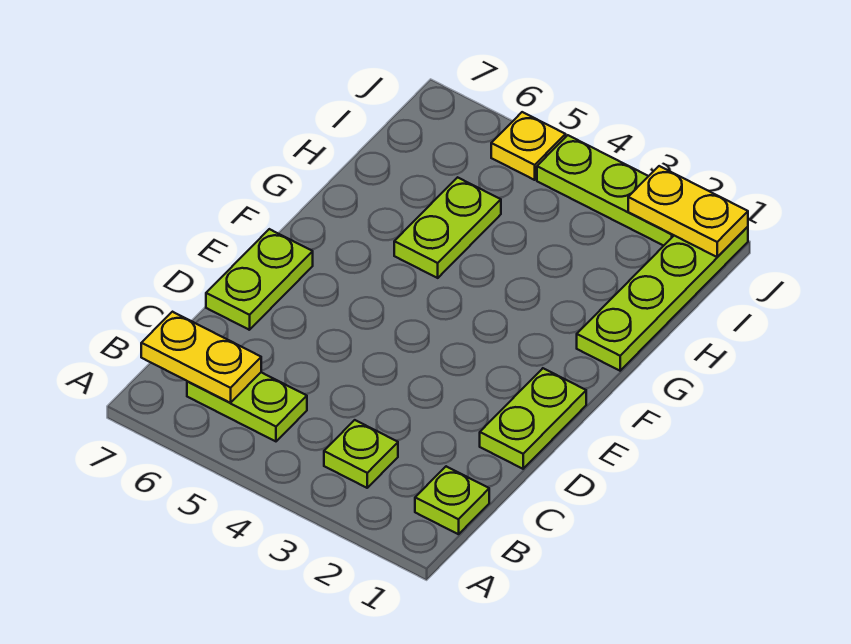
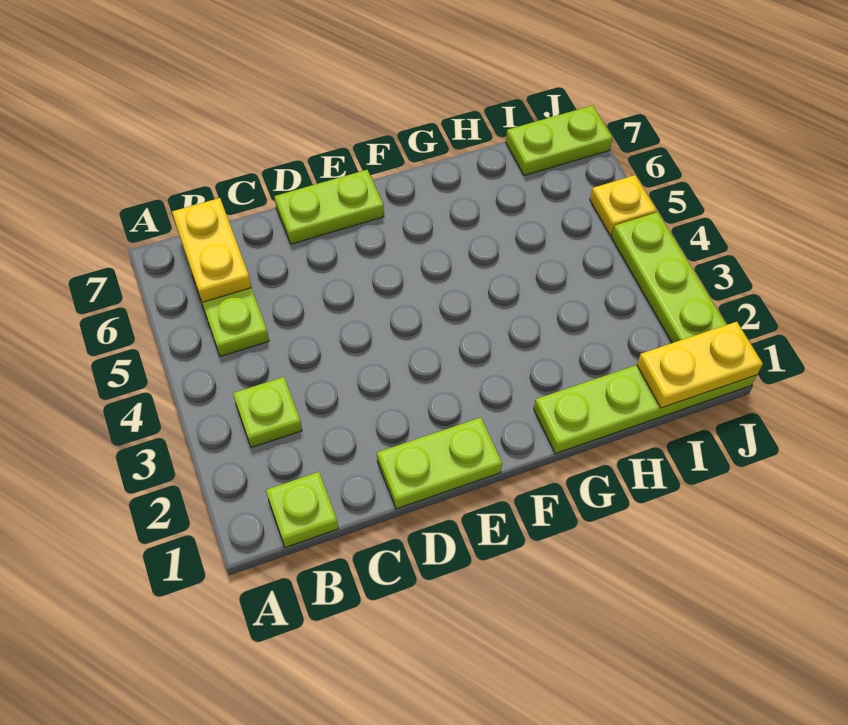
lime 1x2 plate [394,177,501,278] -> lime 1x2 plate moved to [506,105,613,175]
yellow 1x2 plate [628,166,748,257] -> yellow 1x2 plate turned to [637,322,763,408]

